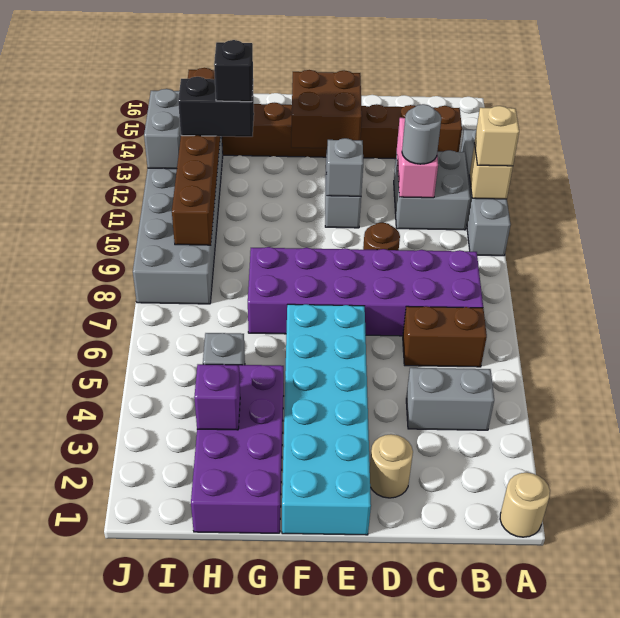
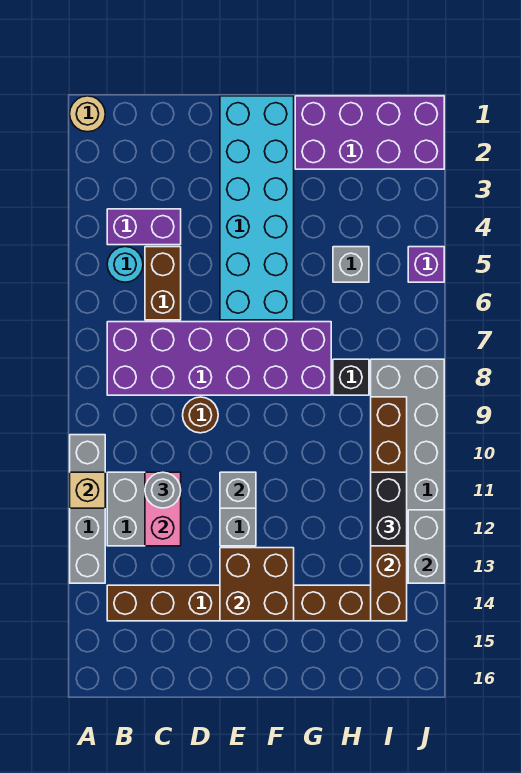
tan 1x1 brick [475,106,519,166] -> none
grey 1x2 brick [406,368,494,430] -> purple 1x2 brick [107,209,181,245]
none -> cyan 1x1 round brick [107,247,143,282]
brown 1x2 brick [403,306,487,367] -> brown 1x2 brick turned to [145,247,181,320]
tan 1x1 round brick [370,434,413,498] -> none
purple 2x4 brick [191,364,284,533] -> purple 2x4 brick turned to [295,96,444,169]
purple 1x1 brick [194,364,240,430] -> purple 1x1 brick moved to [408,247,444,282]
black 1x2 brick [178,77,254,137] -> black 1x2 brick turned to [371,472,407,546]
black 1x1 brick [214,40,253,102] -> black 1x1 brick moved to [333,359,369,395]

